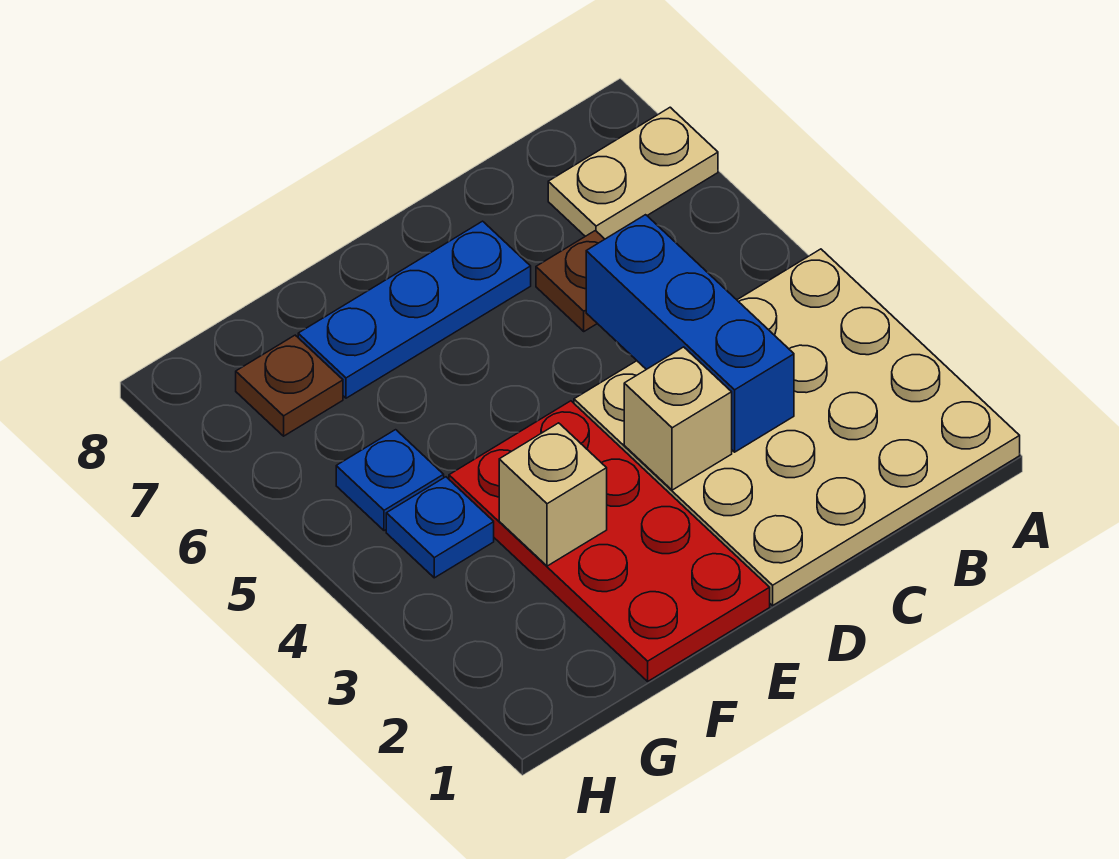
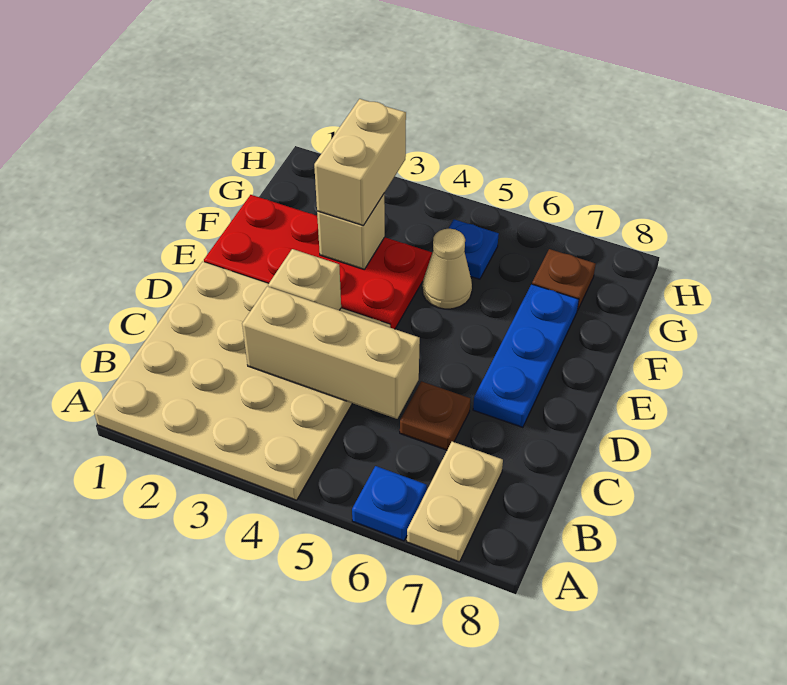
blue 1x3 brick [586,215,794,452] -> tan 1x3 brick [242,286,420,419]
none -> tan 1x2 brick [314,99,406,225]
none -> tan 1x1 cone [422,229,472,309]
blue 1x1 plate [386,477,494,578] -> blue 1x1 plate moved to [352,466,427,541]

